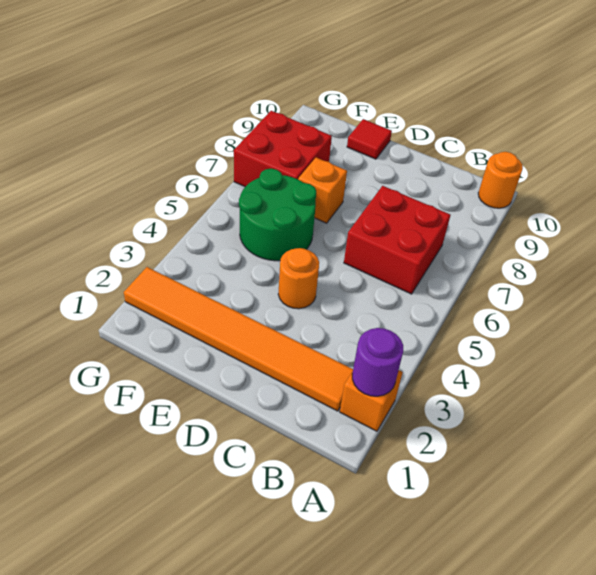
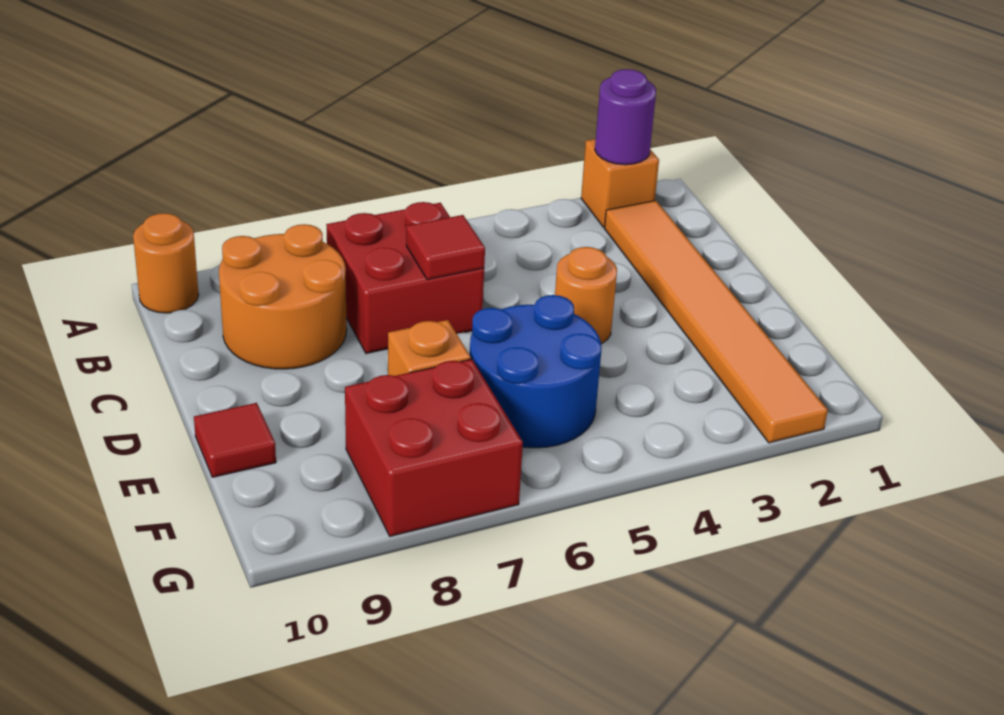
none -> orange 2x2 round brick [219,224,347,369]
none -> red 1x1 tile [406,215,485,280]
green 2x2 round brick [239,168,316,261] -> blue 2x2 round brick [470,295,601,448]

